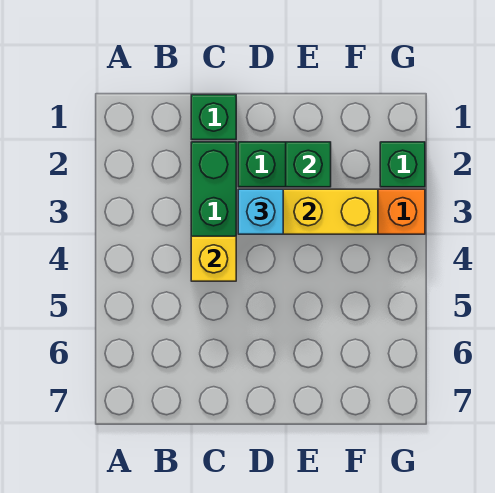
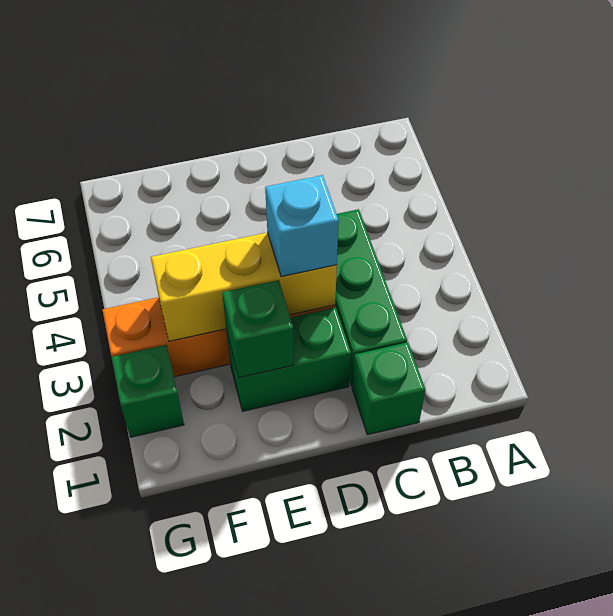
yellow 1x1 brick [191,236,236,281] -> none

